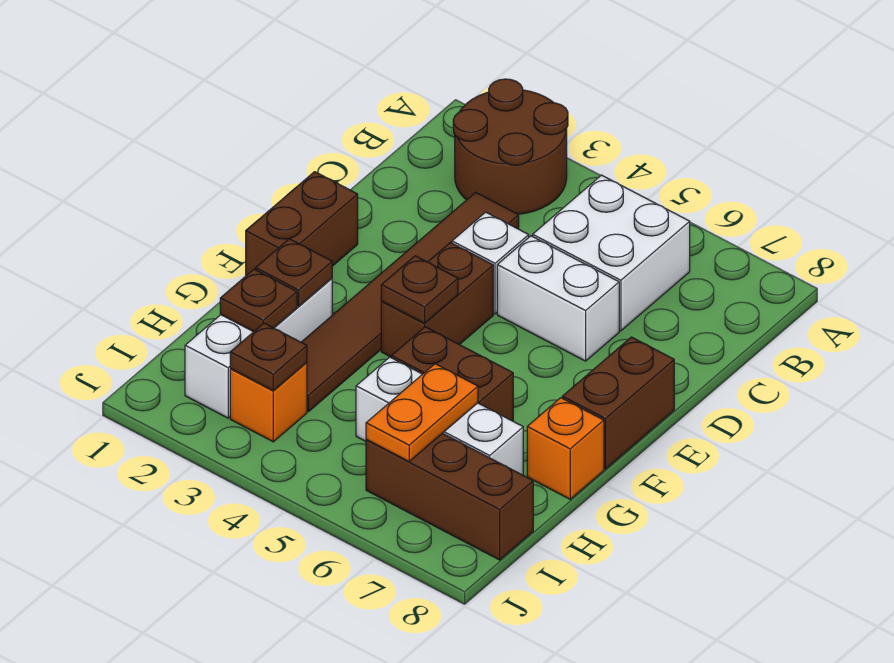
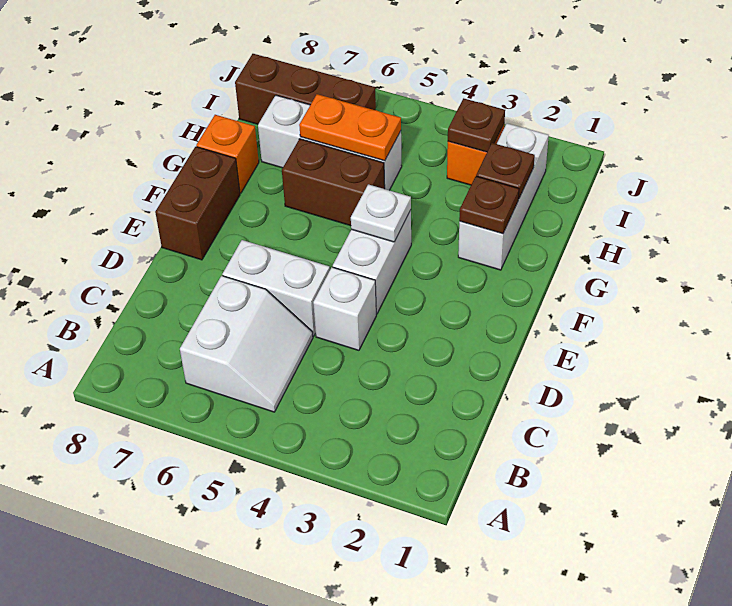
brown 2x2 round brick [453,79,568,214] -> none
white 2x2 brick [533,175,690,331] -> white 2x2 slope [180,276,313,412]
brown 1x6 tile [301,192,519,411] -> none
brown 1x2 brick [246,172,358,275] -> none
brown 1x2 brick [381,243,493,357] -> white 1x2 brick [333,210,411,314]
brown 1x1 plate [381,256,458,323] -> white 1x1 plate [351,184,411,242]
orange 1x2 plate [366,364,478,461] -> orange 1x2 plate turned to [299,94,401,161]

